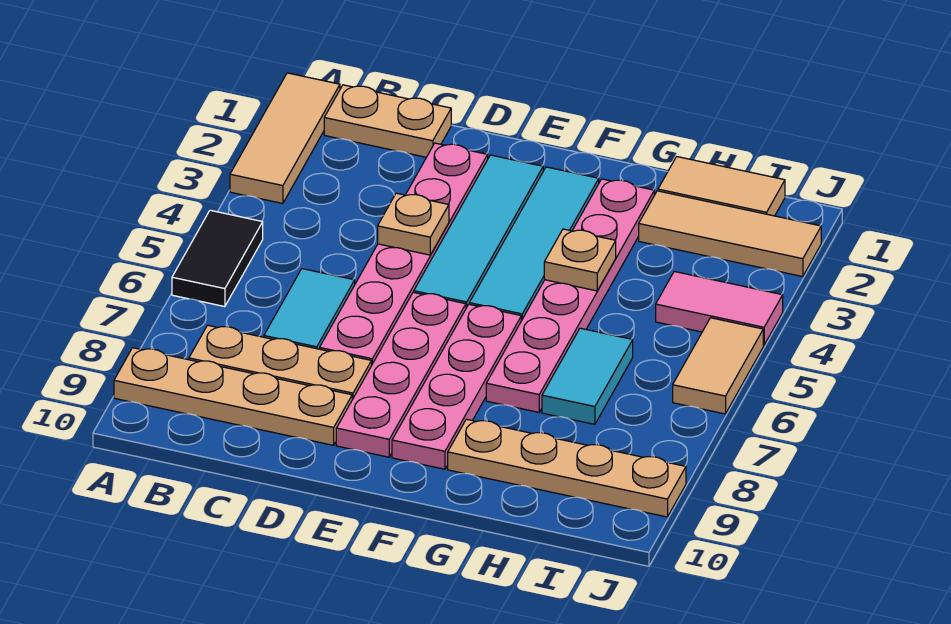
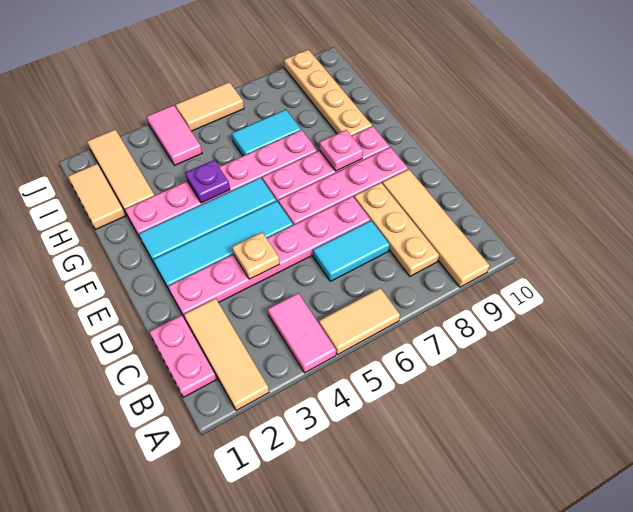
tan 1x3 tile [230,73,340,203] -> tan 1x3 tile turned to [184,298,269,411]
none -> pink 1x2 tile [268,293,336,373]
black 1x2 tile [172,210,263,307] -> tan 1x2 tile [319,288,400,355]
tan 1x4 plate [114,348,352,445] -> tan 1x4 tile [382,169,490,287]
tan 1x2 plate [324,85,451,157] -> pink 1x2 plate [149,315,216,397]
none -> pink 1x1 plate [319,130,363,171]
tan 1x1 plate [544,229,616,291] -> purple 1x1 plate [185,160,230,203]

